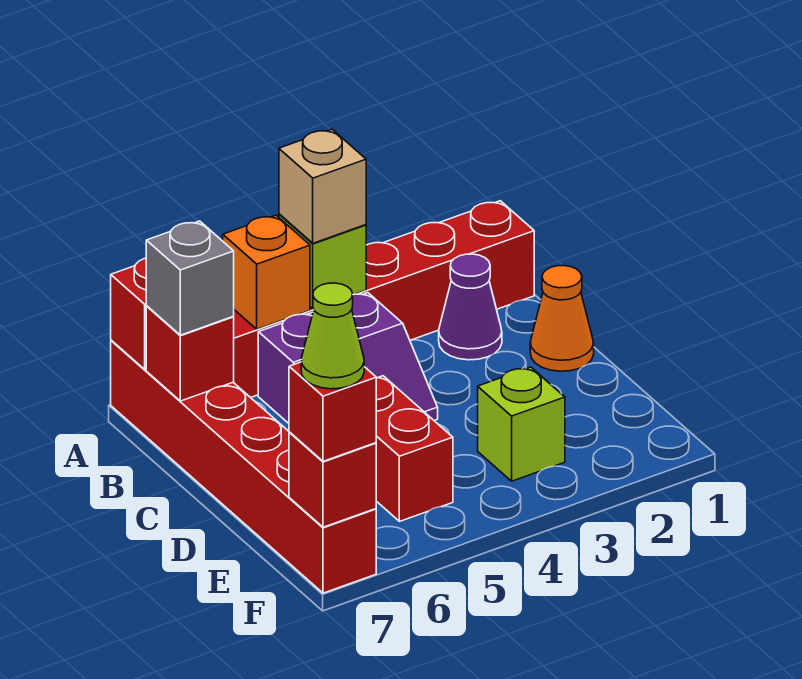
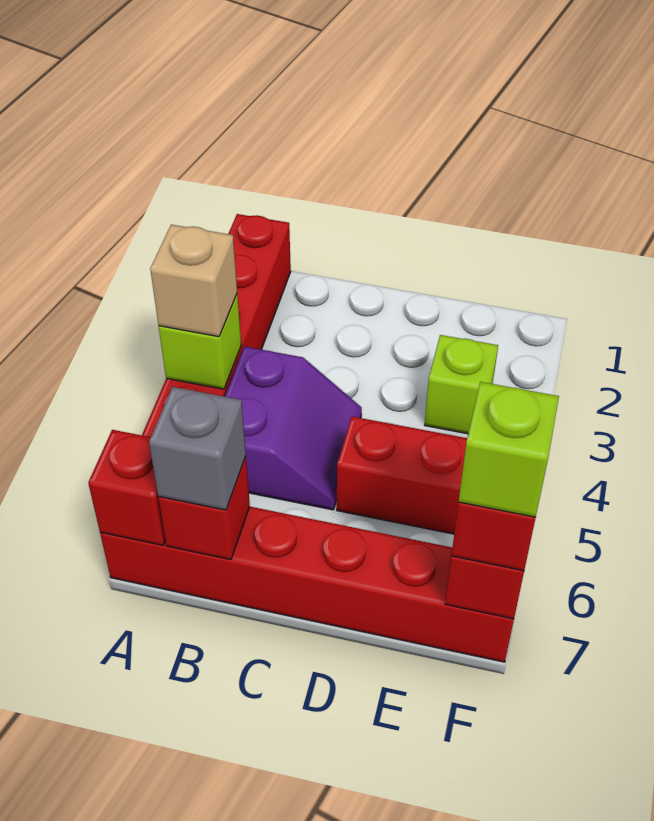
orange 1x1 brick [223,215,310,329] -> none
purple 1x1 cone [439,254,502,360] -> none
orange 1x1 cone [530,266,594,371] -> none
lime 1x1 cone [301,283,364,389] -> lime 1x1 brick [459,382,559,517]

